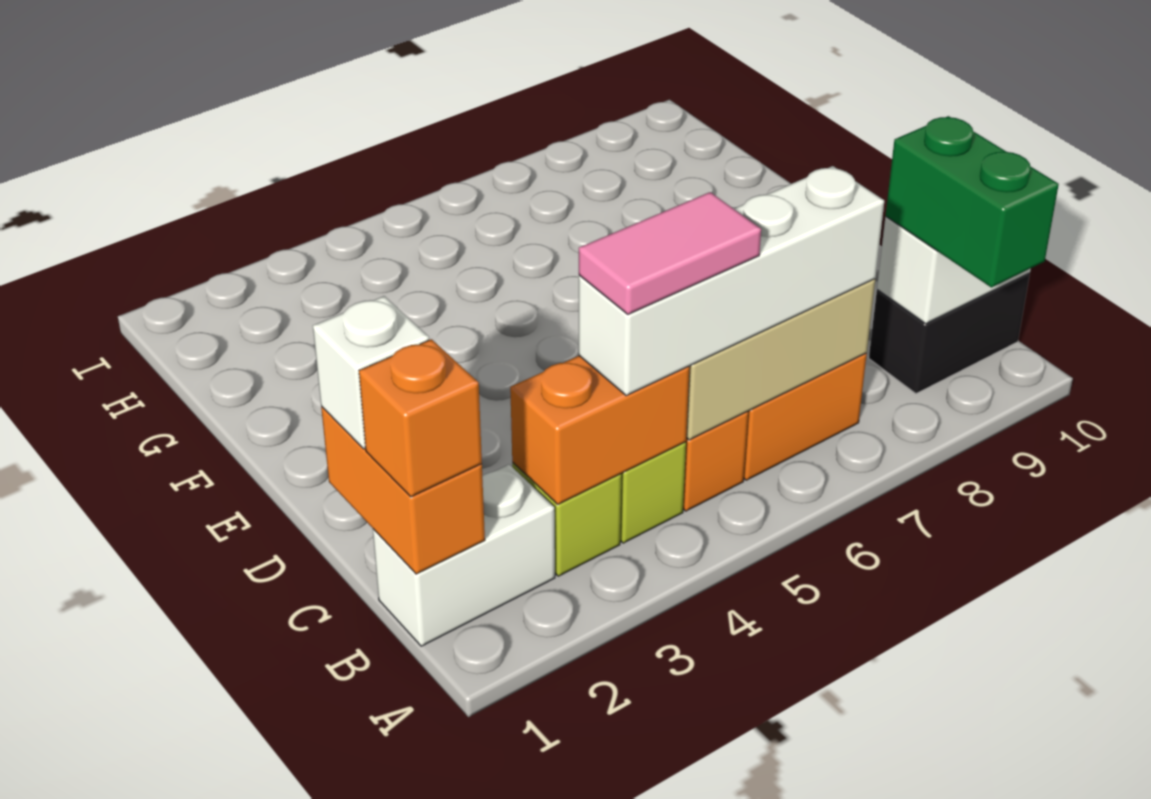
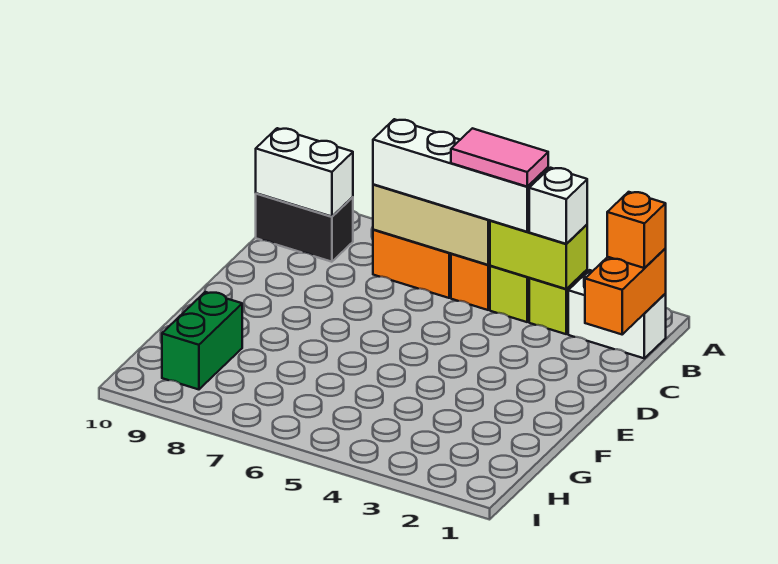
green 1x2 brick [885,116,1059,287] -> green 1x2 brick moved to [162,292,242,389]
orange 1x2 brick [510,356,689,504] -> lime 1x2 brick [490,221,587,289]
white 1x1 brick [313,296,429,449] -> white 1x1 brick moved to [529,168,587,244]

